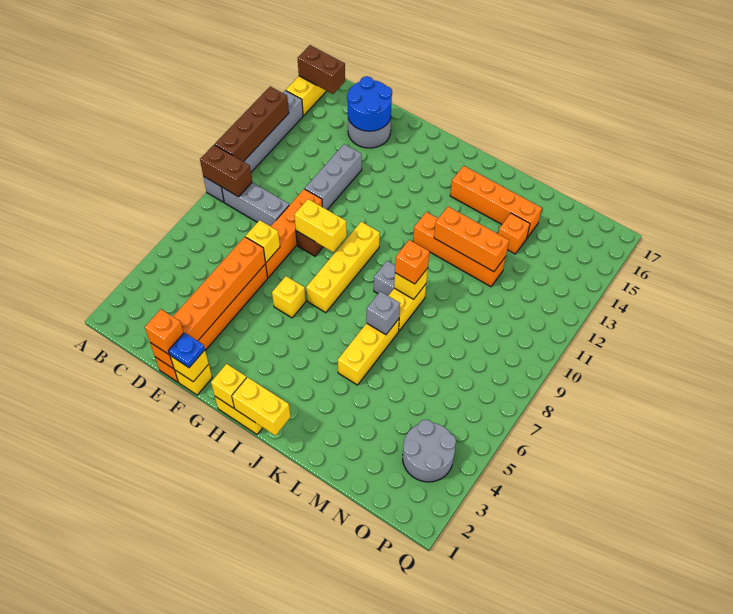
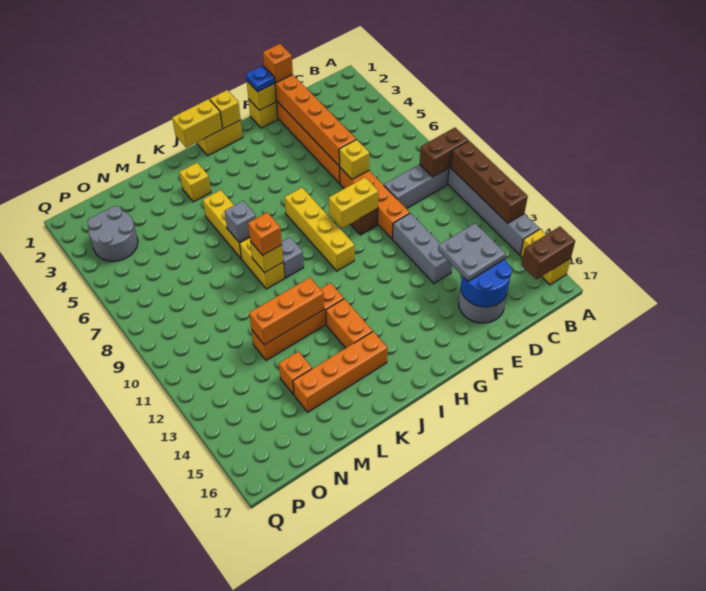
none -> grey 2x2 plate [438,223,506,281]
yellow 1x1 brick [272,276,306,318] -> yellow 1x1 brick moved to [179,163,211,202]
none -> orange 1x2 brick [326,299,373,348]

